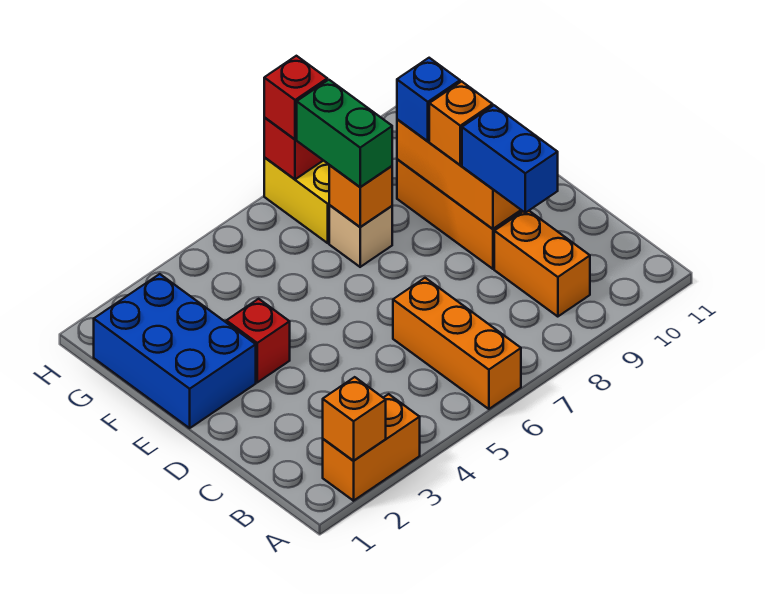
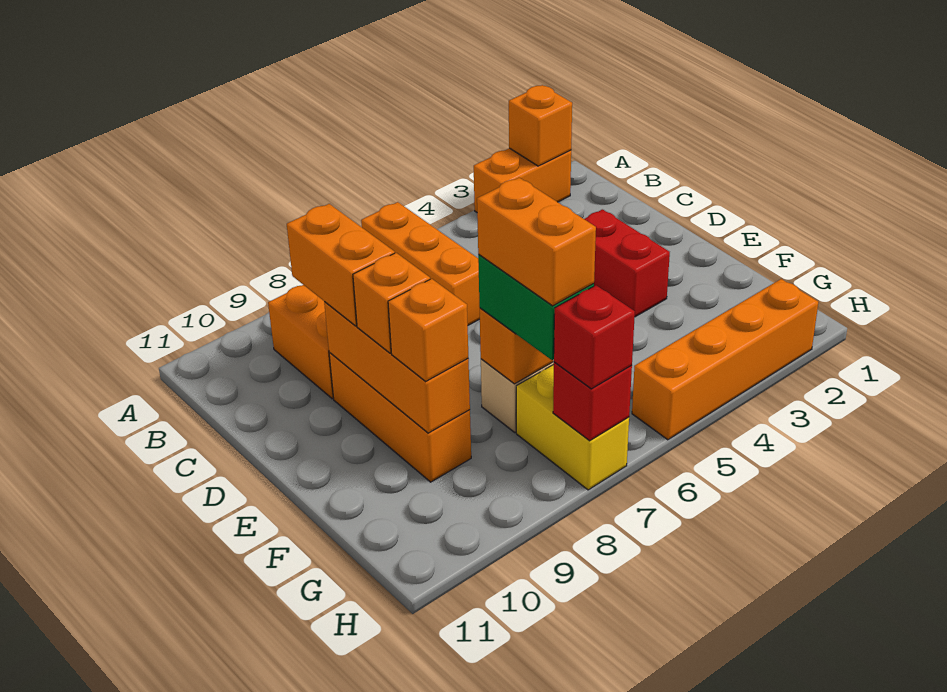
blue 1x2 brick [462,105,558,213] -> orange 1x2 brick [287,204,395,326]
blue 2x3 brick [94,274,256,428] -> none
red 1x1 brick [226,299,290,382] -> red 1x2 brick [585,209,670,317]
none -> orange 1x2 brick [477,178,596,306]
blue 1x1 brick [397,58,460,141] -> orange 1x1 brick [388,279,468,381]
none -> orange 1x4 brick [632,279,818,440]

